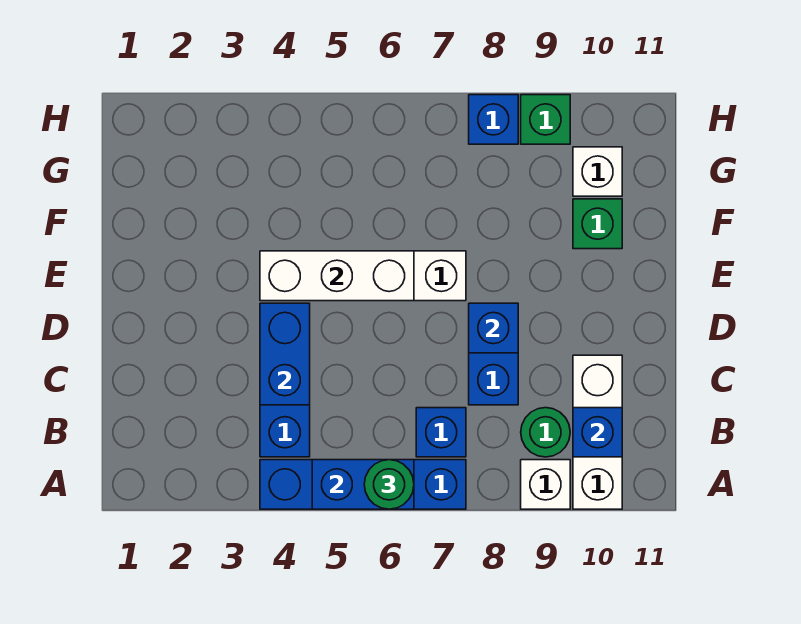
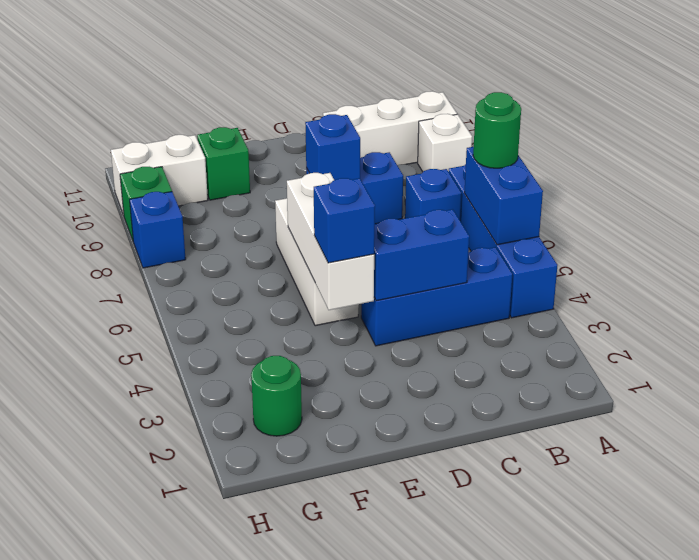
green 1x1 round brick [521,408,570,457] -> green 1x1 round brick moved to [251,356,302,436]
blue 1x1 brick [573,408,622,457] -> blue 1x1 brick moved to [314,178,375,263]
white 1x1 brick [573,147,622,196] -> white 1x2 brick [111,135,208,215]

